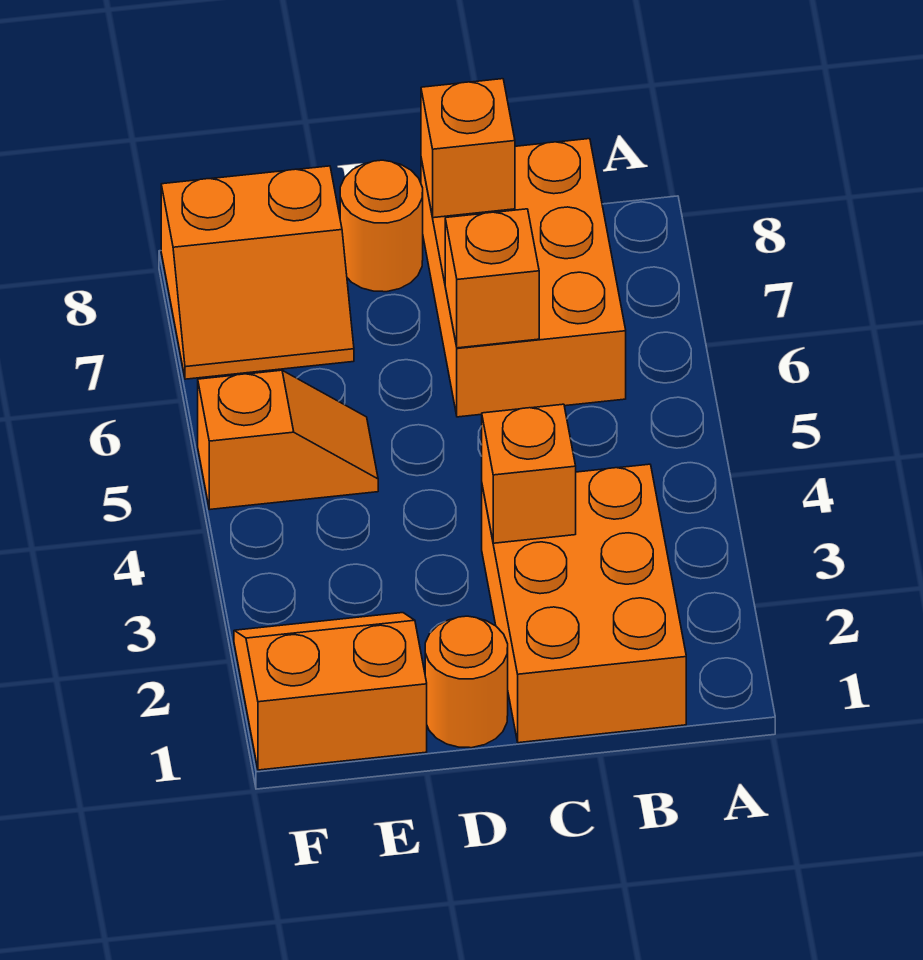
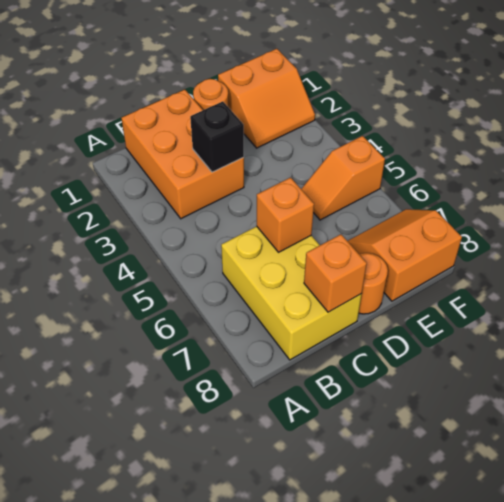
orange 2x3 brick [421,139,626,417] -> yellow 2x3 brick [221,226,362,360]
orange 1x1 brick [482,404,576,543] -> black 1x1 brick [190,101,244,172]

